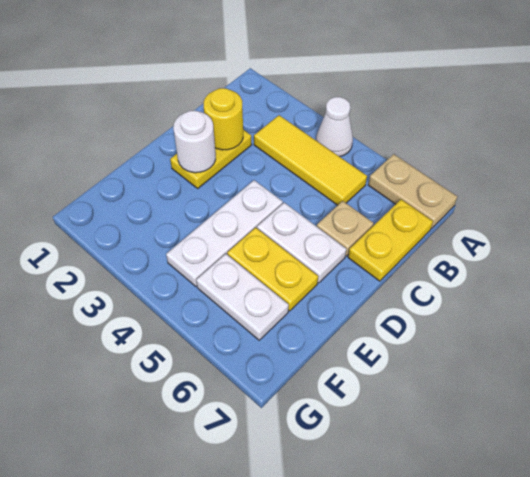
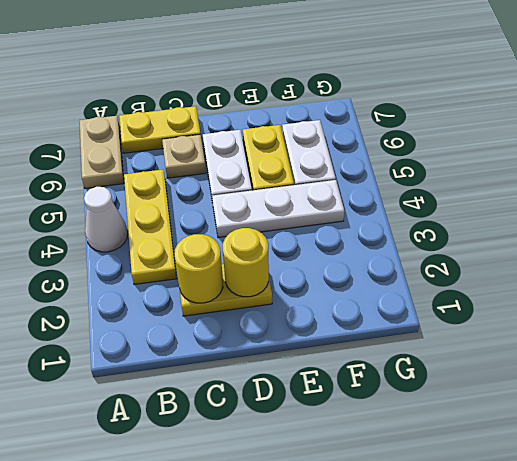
yellow 1x3 tile [254,115,367,205] -> yellow 1x3 plate [124,170,177,284]
white 1x1 round brick [173,111,216,173] -> yellow 1x1 round brick [223,228,269,297]

